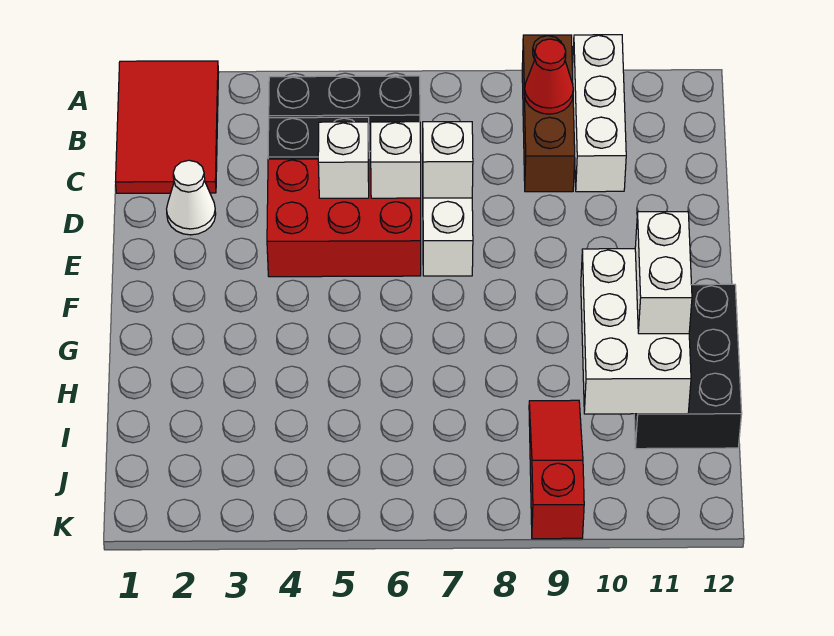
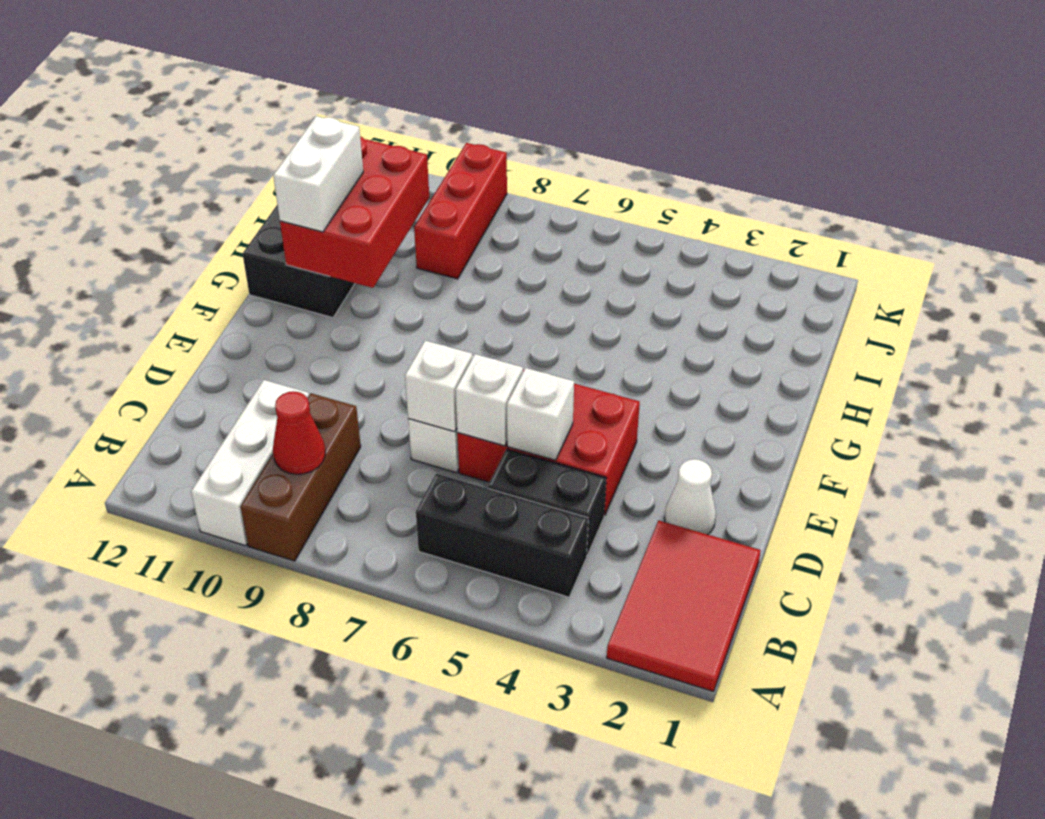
white 2x3 brick [581,249,691,414] -> red 2x3 brick [280,137,429,288]
red 1x3 slope [529,400,584,539] -> red 1x3 brick [414,143,507,279]

